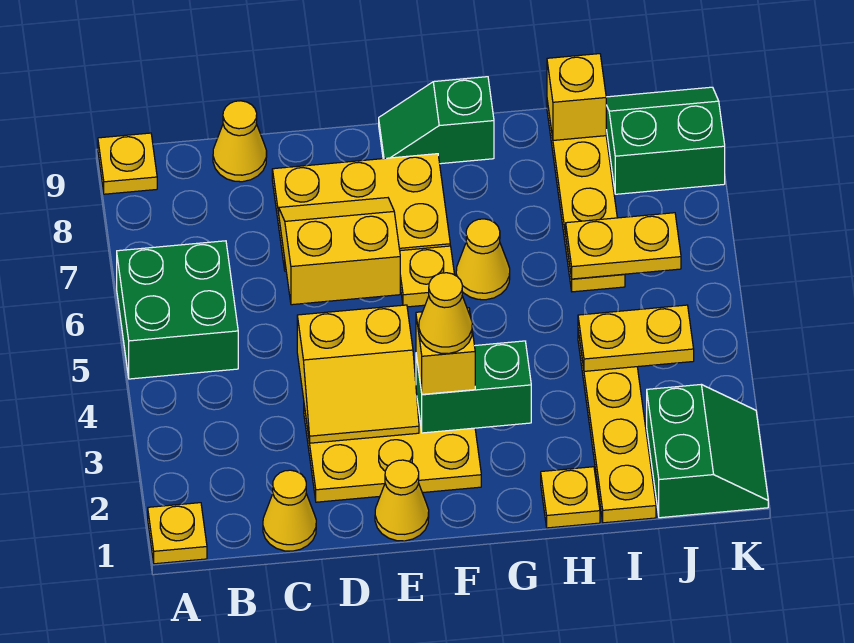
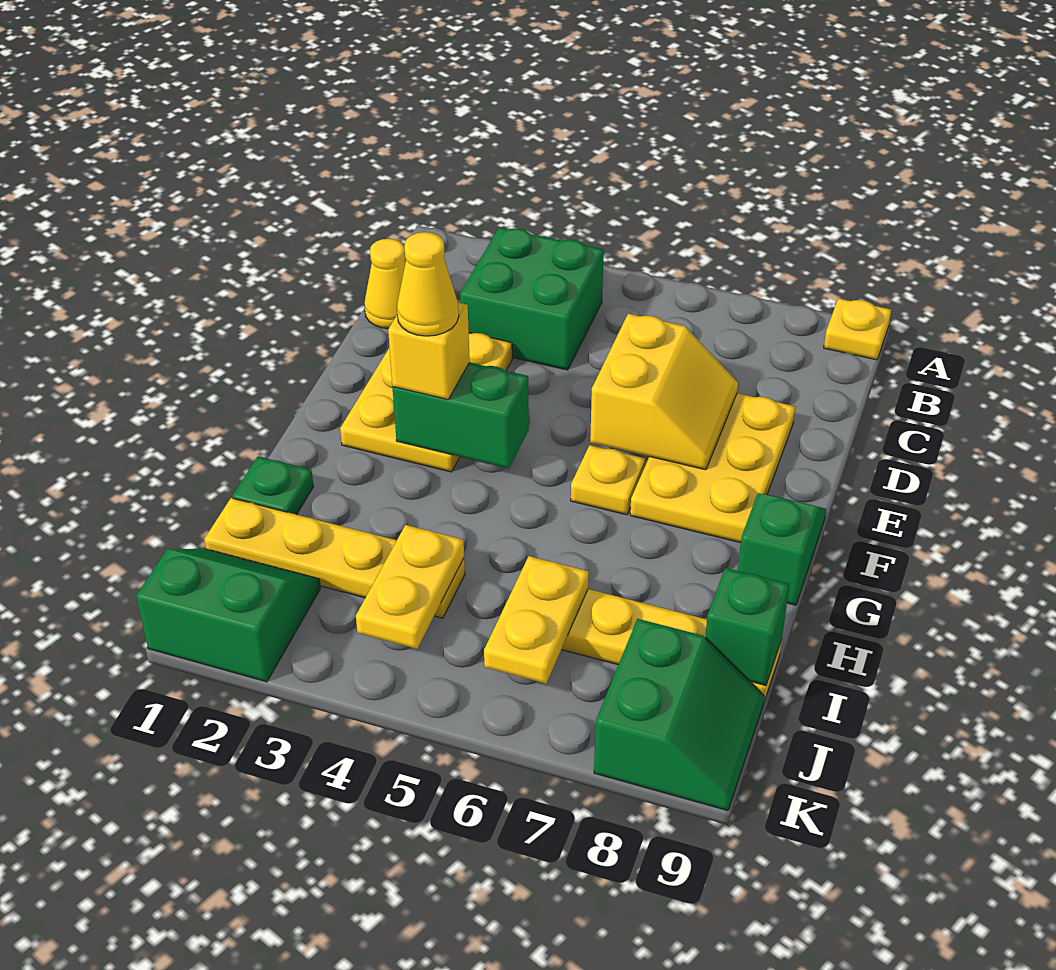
yellow 1x1 plate [148,503,207,564] -> none
green 2x2 brick [117,241,238,379] -> green 2x2 brick moved to [460,227,604,370]
yellow 1x1 cone [213,101,267,182] -> none
yellow 2x2 slope [297,305,419,443] -> none
yellow 1x1 cone [375,460,429,541] -> none
green 1x2 brick [416,341,531,433] -> green 1x2 brick turned to [392,362,529,468]
yellow 1x1 cone [456,219,510,300] -> none
yellow 1x1 plate [541,467,600,528] -> green 1x1 plate [232,457,314,515]
yellow 1x1 brick [547,54,606,140] -> green 1x1 brick [705,568,789,686]
green 2x2 slope [647,385,768,518] -> green 2x2 slope turned to [136,549,320,682]

